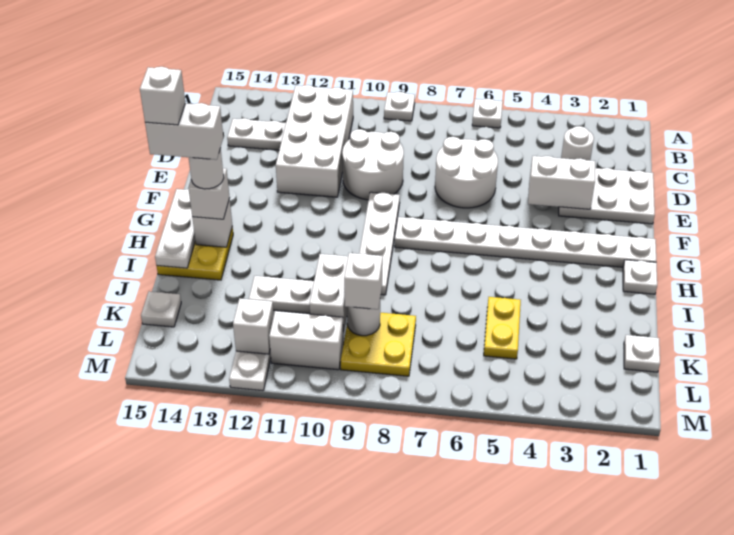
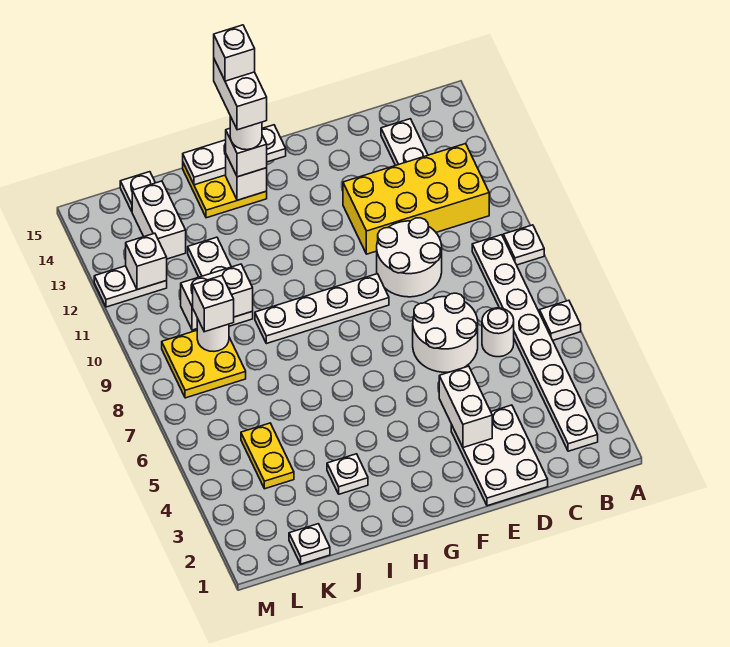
white 2x4 brick [276,85,353,197] -> yellow 2x4 brick [343,144,489,254]
white 1x1 round brick [561,126,594,160] -> white 1x1 round brick moved to [482,308,514,357]
white 1x8 plate [395,217,656,267] -> white 1x8 plate moved to [472,235,598,451]
white 1x1 plate [623,260,657,294] -> white 1x1 plate moved to [327,454,368,494]
yellow 1x2 plate [484,297,521,359] -> yellow 1x2 plate turned to [241,423,294,489]
white 1x2 brick [269,311,344,370] -> white 1x2 brick moved to [132,181,186,259]

